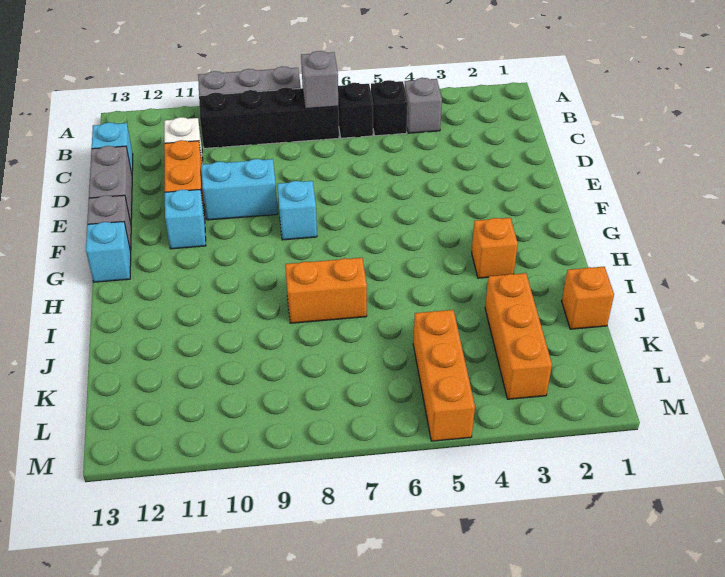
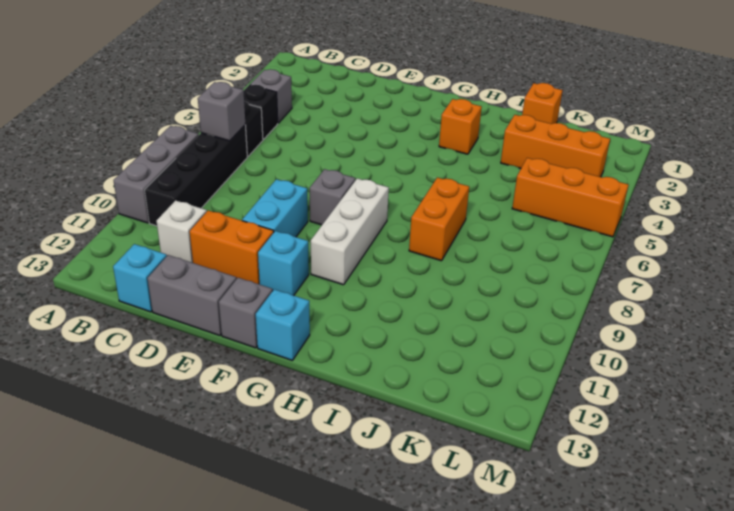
cyan 1x1 brick [277,181,317,240] -> grey 1x1 brick [310,169,355,225]
none -> white 1x3 brick [311,178,389,285]

